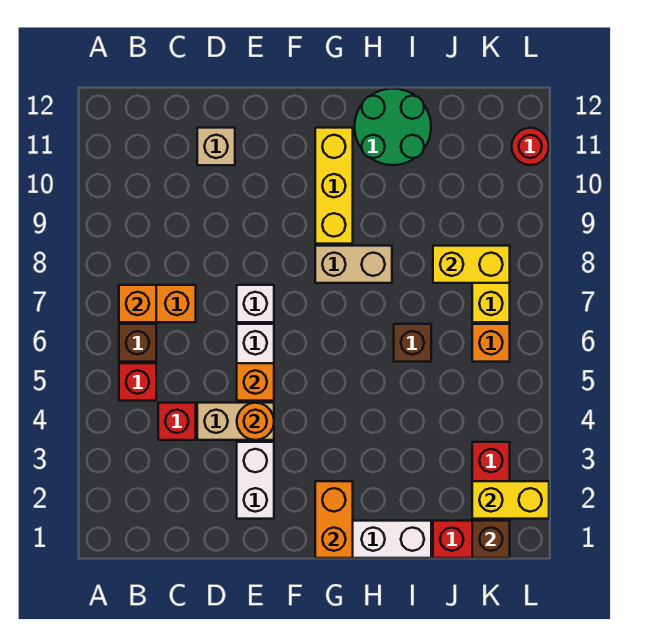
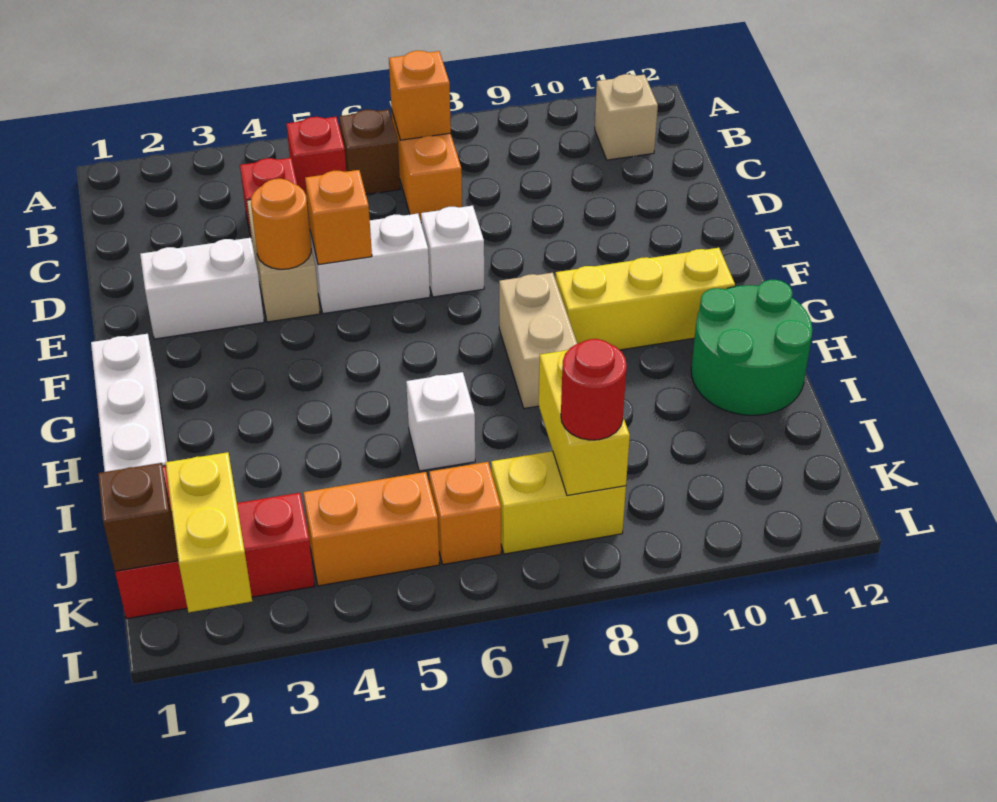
tan 1x1 brick [197,128,235,165] -> tan 1x1 brick moved to [595,74,658,160]
orange 1x2 brick [315,481,353,558] -> orange 1x2 brick moved to [303,472,439,586]
brown 1x1 brick [394,324,431,362] -> white 1x1 brick [406,372,475,471]
red 1x1 round brick [512,128,549,165] -> red 1x1 round brick moved to [561,339,627,440]

